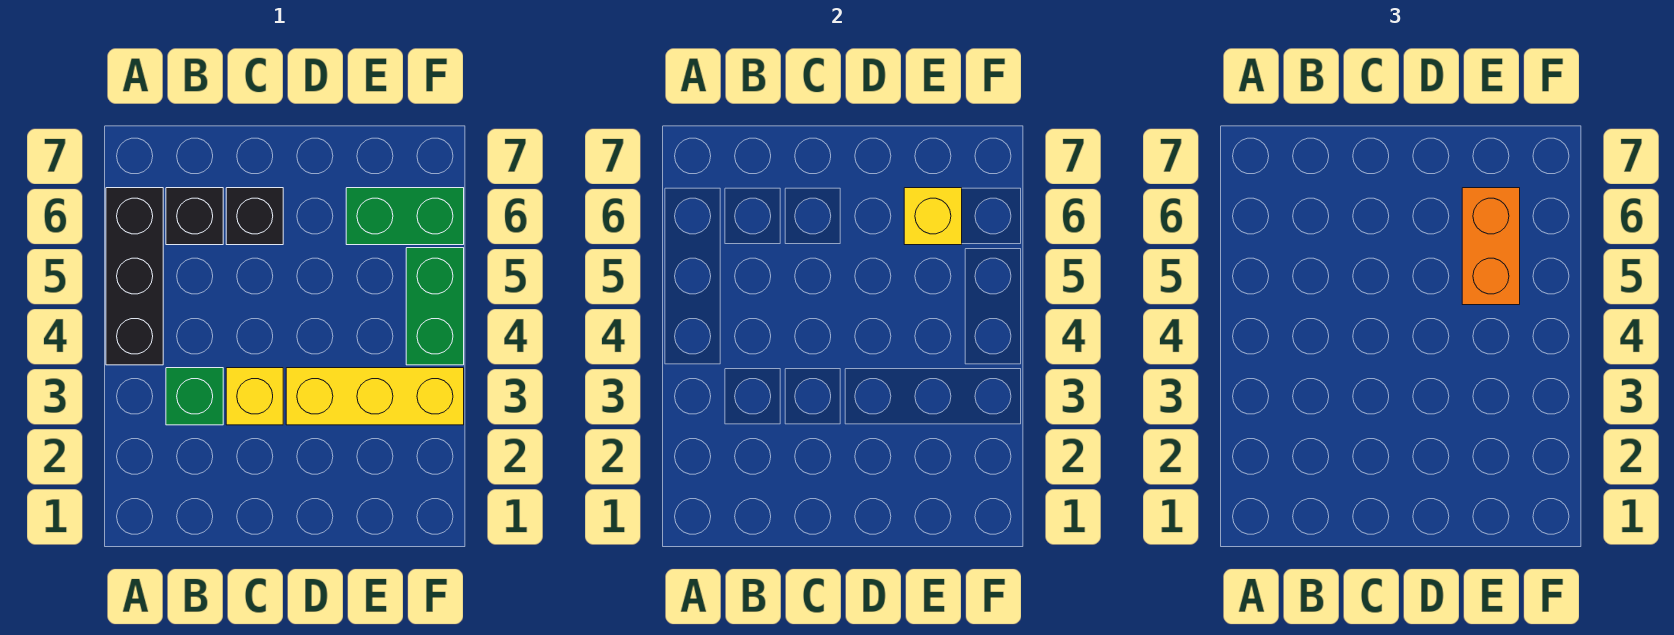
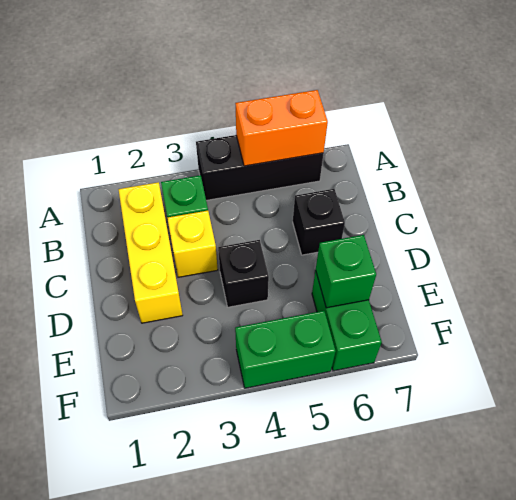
black 1x1 brick [166,188,223,245] -> black 1x1 brick moved to [218,240,269,307]
yellow 1x3 brick [286,368,464,425] -> yellow 1x3 brick moved to [119,182,183,323]
orange 1x2 brick [1462,188,1520,305] -> orange 1x2 brick moved to [235,90,328,166]
yellow 1x1 brick [904,188,962,245] -> green 1x1 brick [316,235,376,308]

